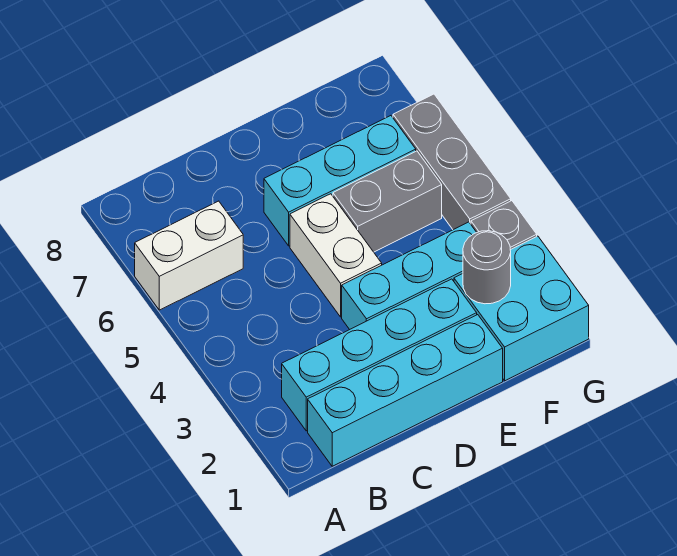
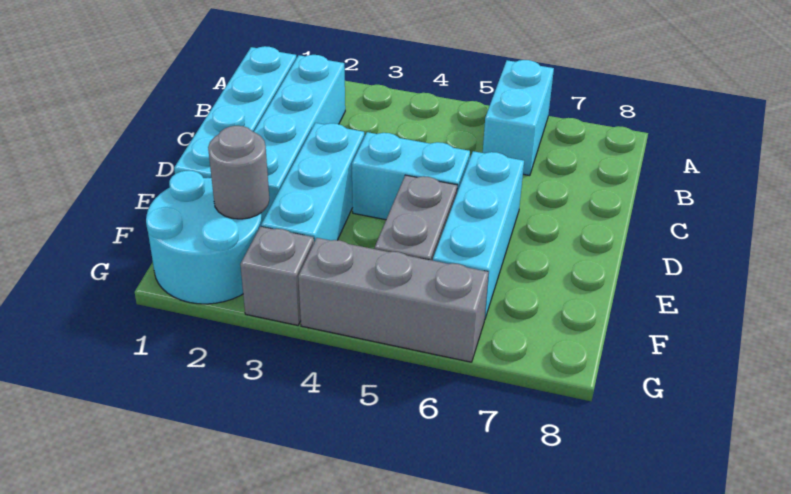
white 1x2 brick [135,201,243,310] -> cyan 1x2 brick [483,60,554,176]
white 1x2 brick [290,194,382,317] -> cyan 1x2 brick [352,132,470,220]
cyan 2x2 brick [454,236,589,381] -> cyan 2x2 round brick [146,171,262,304]

